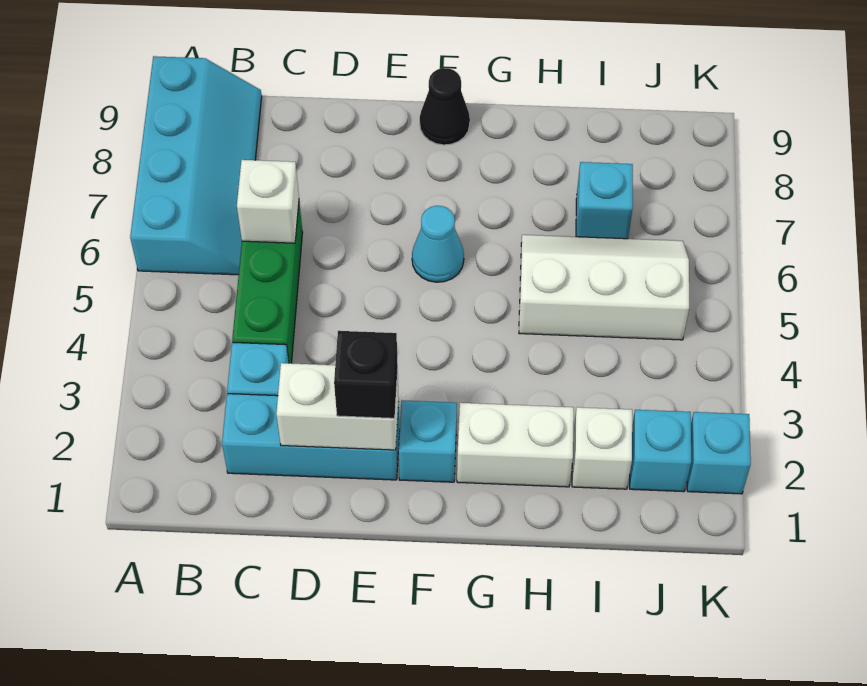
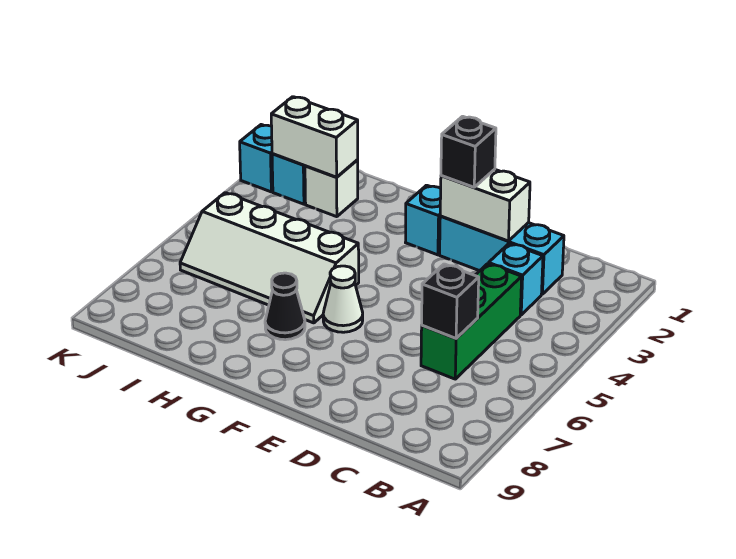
cyan 2x4 slope [130,56,262,275] -> none
white 1x1 brick [237,160,299,243] -> black 1x1 brick [422,264,479,338]
cyan 1x1 cone [412,206,464,282] -> white 1x1 cone [323,266,363,332]
black 1x1 cone [420,68,470,145] -> black 1x1 cone moved to [265,273,305,340]
white 1x2 brick [457,403,574,487] -> white 1x2 brick moved to [271,97,358,177]
white 2x3 slope [519,235,689,340] -> white 2x4 slope [180,193,359,323]
cyan 1x1 brick [576,162,633,239] -> none

